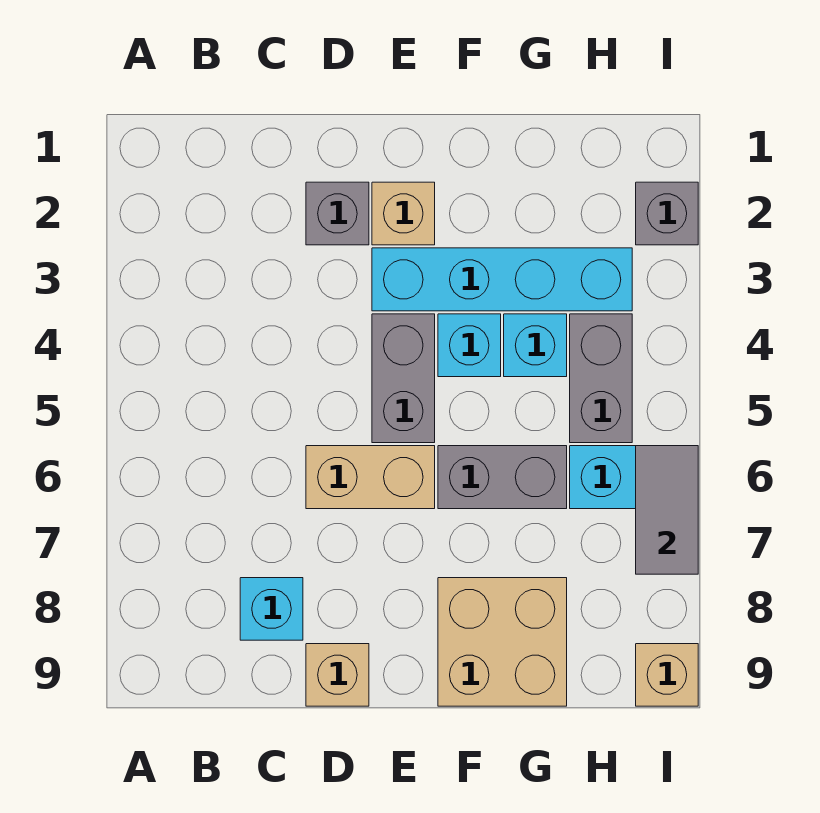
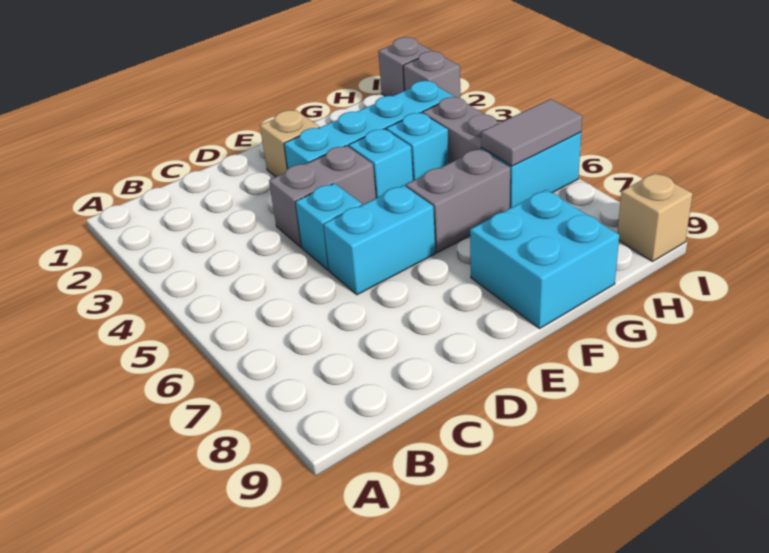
cyan 1x1 brick [240,578,303,640] -> cyan 1x1 brick moved to [295,183,362,270]
grey 1x1 brick [306,182,369,245] -> grey 1x1 brick moved to [378,37,432,96]
tan 1x2 brick [306,446,435,509] -> cyan 1x2 brick [323,185,435,295]
tan 1x1 brick [306,644,369,706] -> none
grey 1x2 brick [372,314,435,443] -> grey 1x2 brick turned to [269,146,376,247]
tan 2x2 brick [438,578,567,706] -> cyan 2x2 brick [470,190,619,328]
grey 1x2 tile [636,446,698,574] -> grey 1x2 tile turned to [481,99,582,166]

